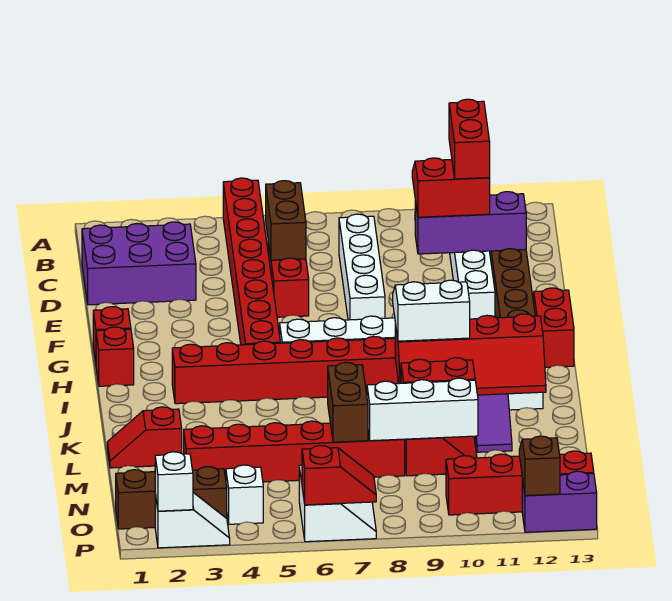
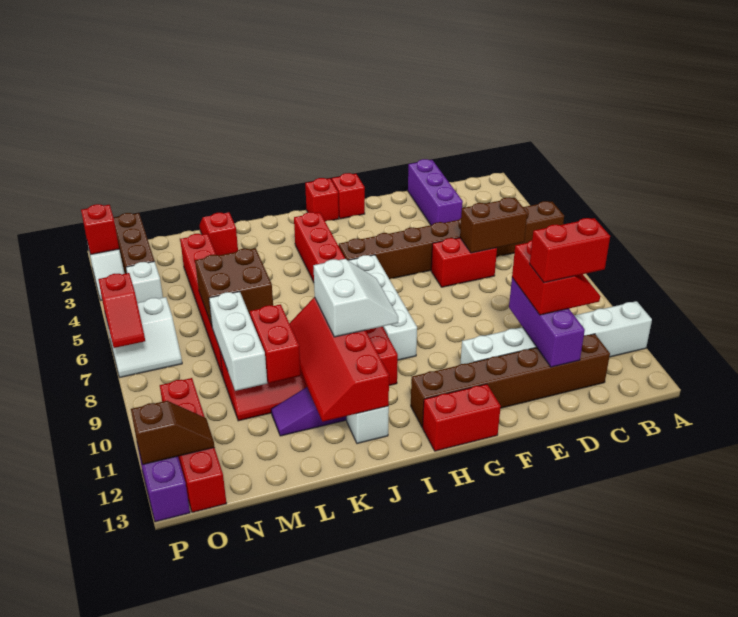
red 1x8 brick [223,178,281,345] -> brown 1x8 brick [339,201,564,279]
purple 2x3 brick [82,222,196,305] -> purple 1x3 brick [408,159,463,225]
white 1x4 brick [339,214,385,320] -> none
brown 1x2 brick [328,362,368,442] -> brown 2x2 brick [195,248,273,326]
white 1x1 brick [155,452,193,511] -> red 1x1 brick [81,204,119,255]

